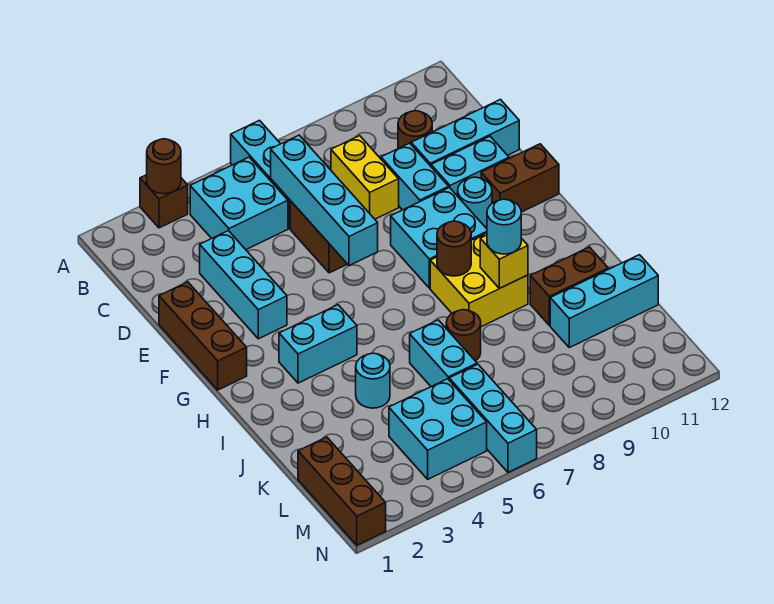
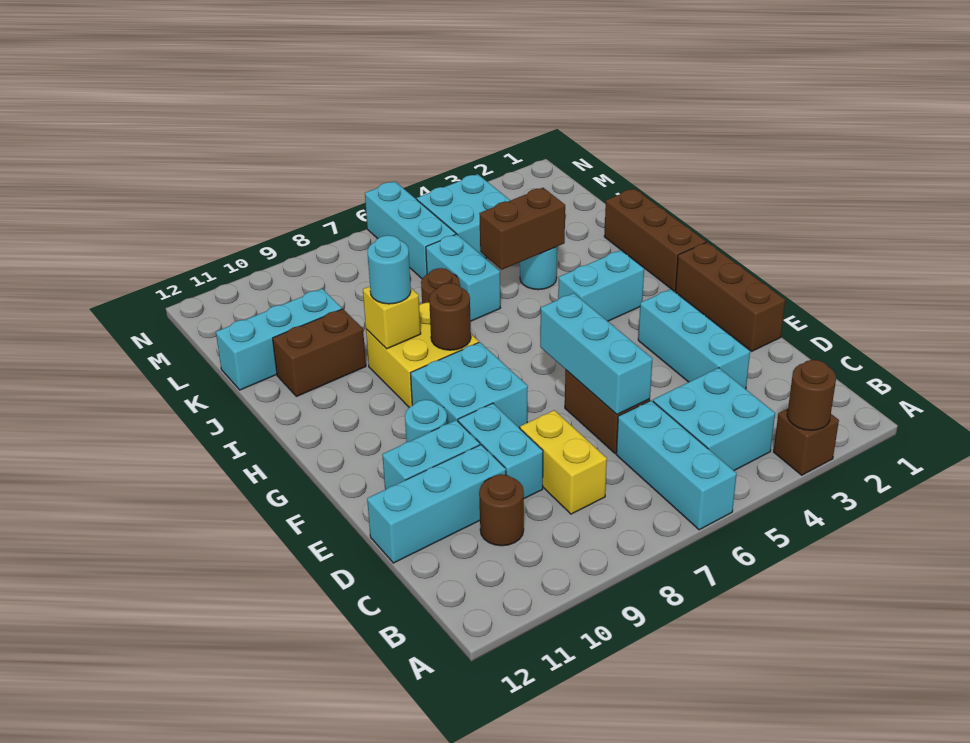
cyan 1x4 brick [271,135,378,266] -> cyan 1x3 brick [540,293,652,415]
brown 1x2 brick [481,144,559,212] -> brown 1x2 brick moved to [479,188,565,270]
brown 1x3 brick [298,437,386,545] -> brown 1x3 brick moved to [604,189,706,291]

